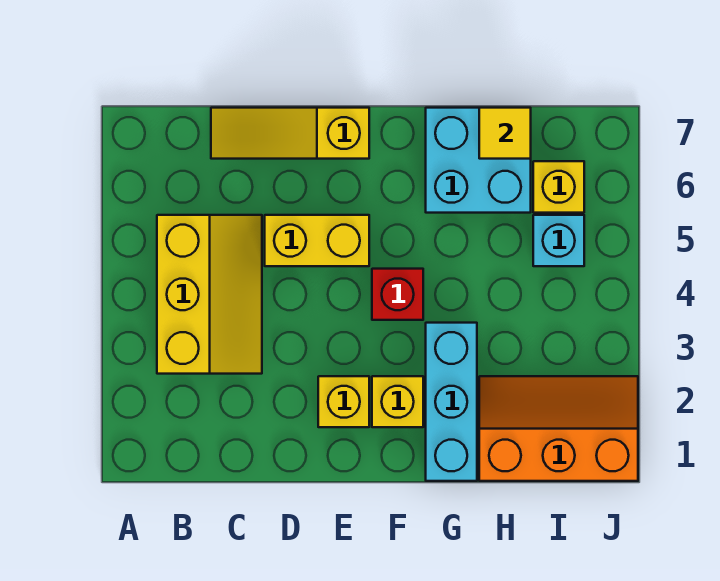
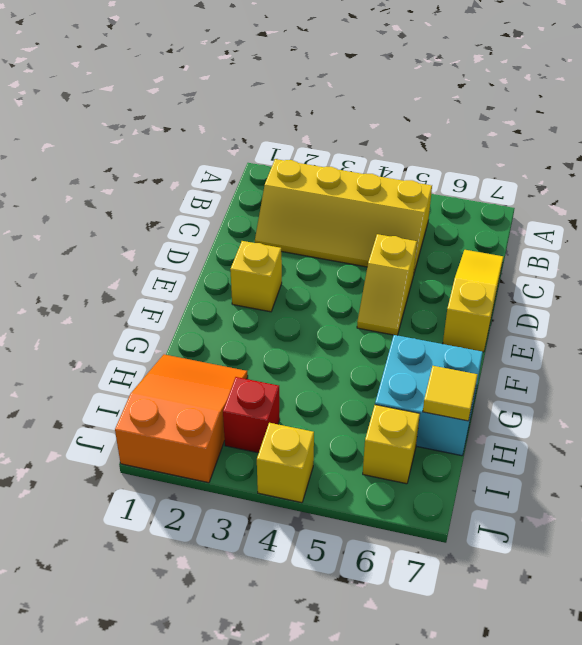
yellow 2x3 slope [157,215,262,374] -> yellow 2x4 slope [255,159,432,273]
yellow 1x2 brick [265,215,369,266] -> yellow 1x2 slope [357,234,417,335]
yellow 1x1 brick [372,376,423,427] -> yellow 1x1 brick moved to [257,423,314,503]
red 1x1 brick [372,269,423,320] -> red 1x1 brick moved to [223,377,280,453]
cyan 1x3 brick [426,323,477,481] -> none
orange 2x3 slope [479,376,638,481] -> orange 2x3 slope turned to [115,354,248,483]
cyan 1x1 brick [533,215,584,266] -> none

